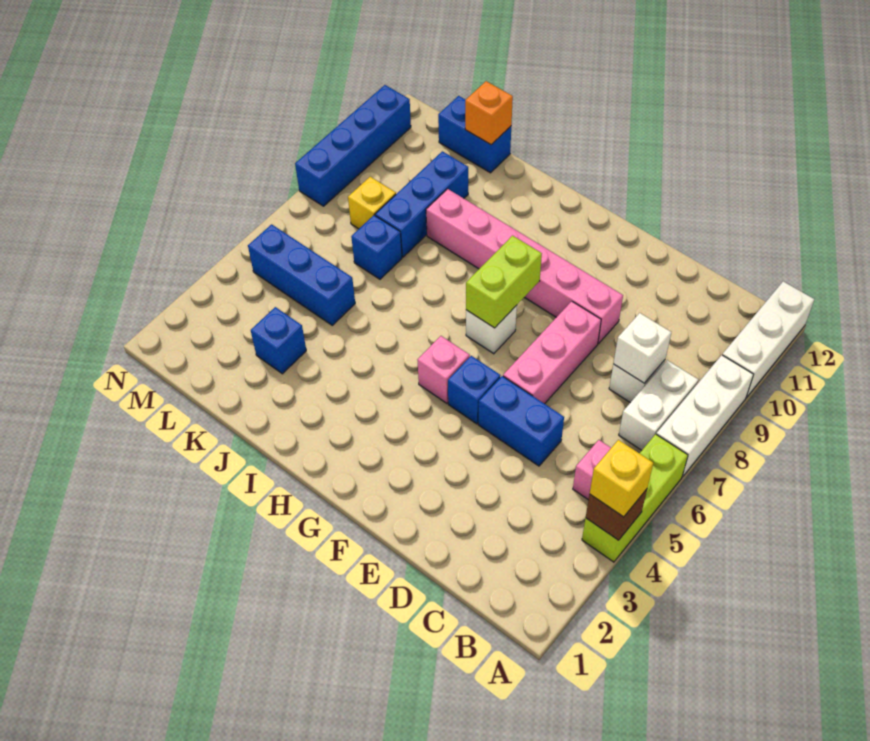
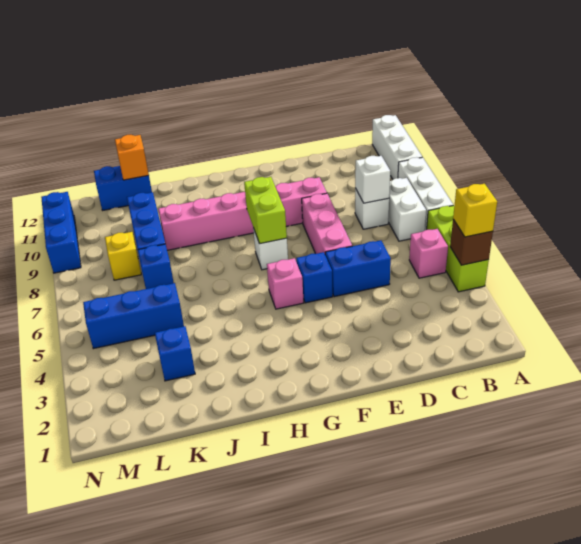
blue 1x4 brick [295,85,411,206] -> blue 1x3 brick [41,192,81,273]

